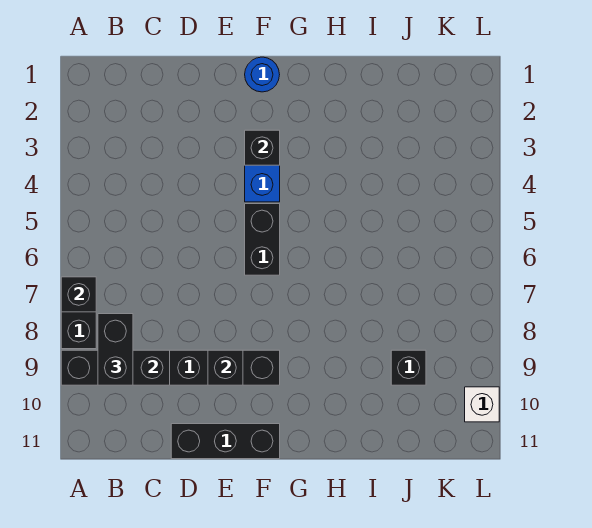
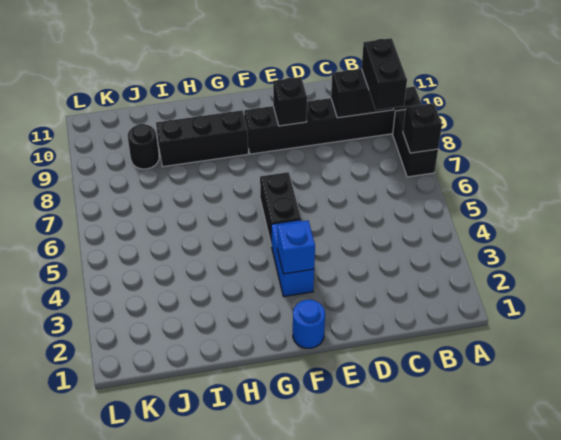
black 1x3 brick [171,424,280,459] -> black 1x3 brick moved to [156,110,248,167]
black 1x1 brick [245,130,280,165] -> blue 1x1 brick [277,221,315,274]
black 1x1 brick [391,350,426,385] -> black 1x1 round brick [128,124,159,169]
white 1x1 brick [465,387,499,422] -> none

